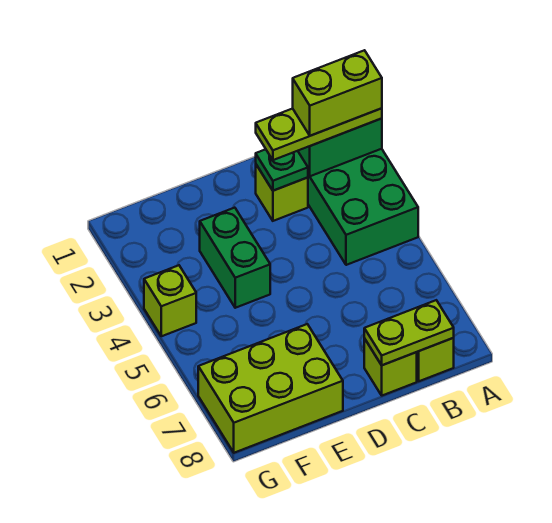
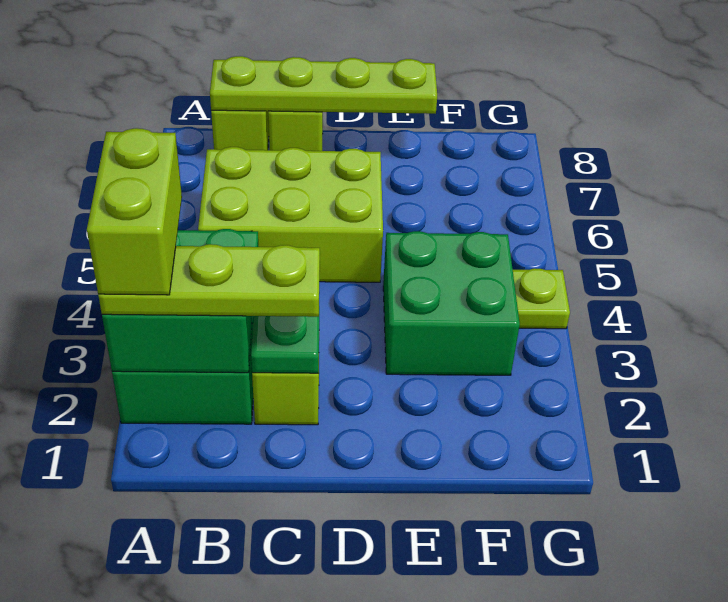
lime 1x2 brick [293,50,382,136] -> lime 1x2 brick turned to [87,128,182,295]
lime 1x2 plate [364,300,454,365] -> lime 1x4 plate [210,56,437,114]
green 1x2 brick [200,208,270,308] -> green 2x2 brick [383,231,520,375]
lime 2x3 brick [198,324,343,453] -> lime 2x3 brick moved to [198,147,383,282]
lime 1x1 brick [144,265,196,336] -> lime 1x1 plate [513,268,570,329]

